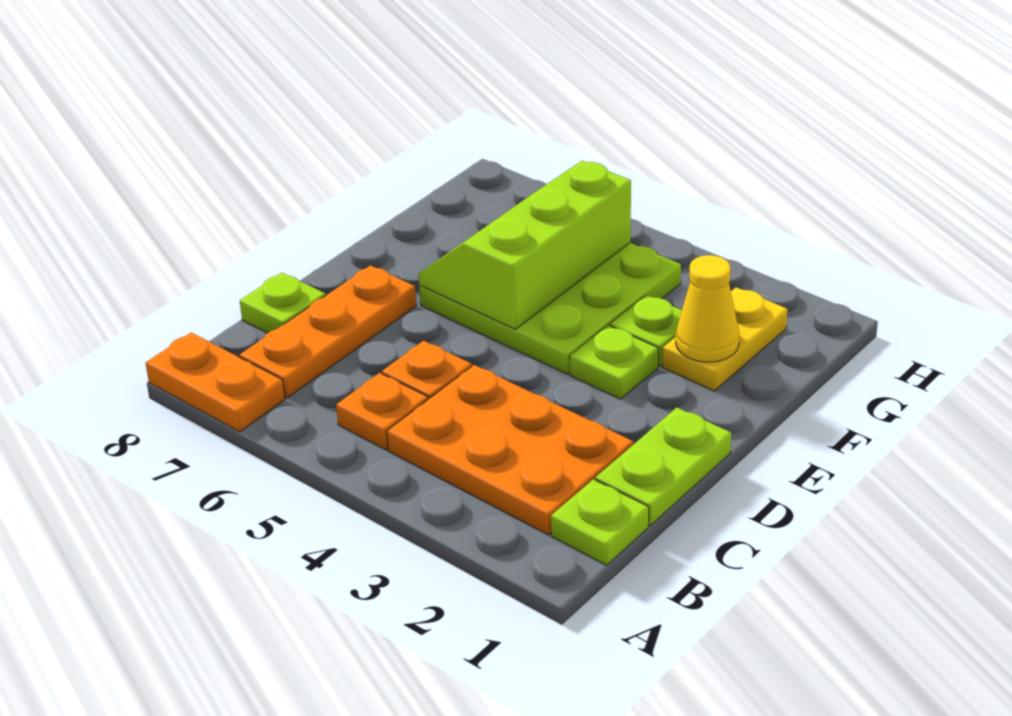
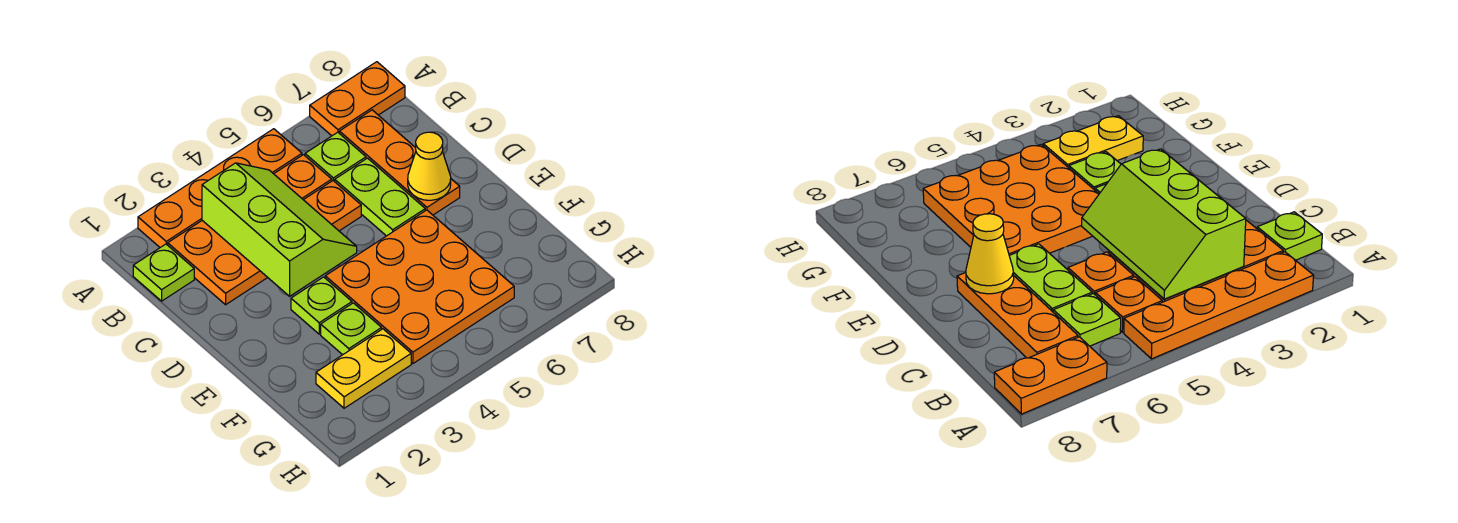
none -> orange 1x4 plate [138,129,302,247]
lime 1x2 plate [595,408,731,526] -> lime 1x2 plate moved to [335,158,425,236]
lime 1x1 plate [240,273,326,333] -> lime 1x1 plate moved to [305,132,366,182]
lime 3x3 plate [419,243,681,374] -> orange 3x3 plate [325,210,514,364]
lime 2x3 slope [419,161,631,329] -> lime 2x3 slope moved to [202,163,357,296]
yellow 1x2 plate [663,287,787,391] -> yellow 1x2 plate turned to [316,329,411,408]
yellow 1x1 cone [676,255,739,362] -> yellow 1x1 cone moved to [408,132,451,200]

